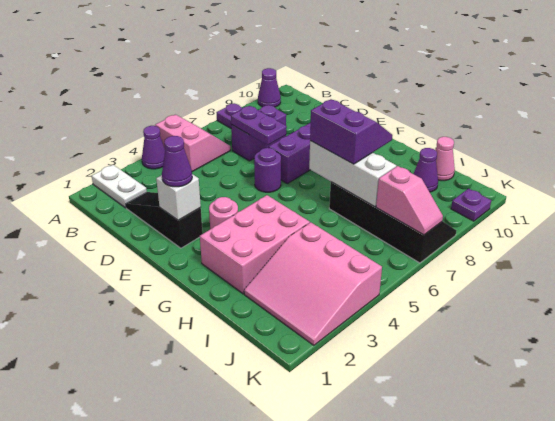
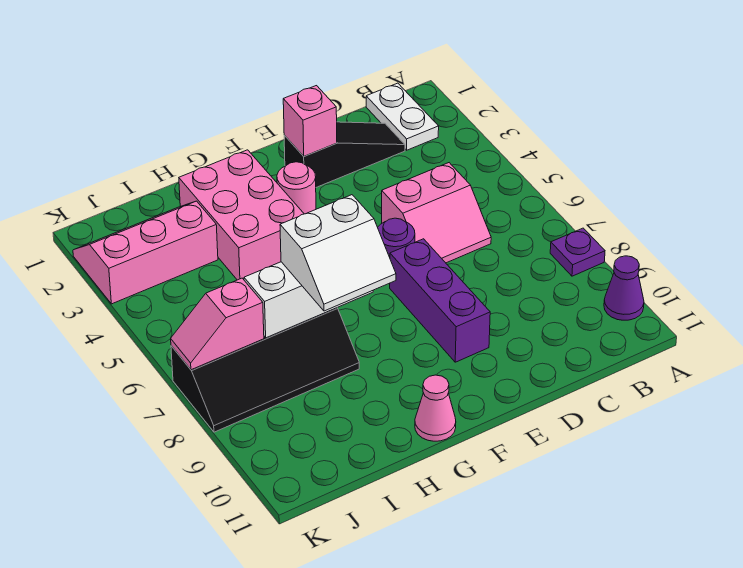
white 1x2 plate [92,165,147,208] -> white 1x2 plate turned to [366,83,439,150]
purple 1x1 cone [142,126,165,169] -> none
pink 2x2 slope [155,115,230,172] -> pink 2x2 slope moved to [382,163,491,263]
purple 1x2 brick [231,105,286,161] -> none
purple 1x2 plate [231,106,287,145] -> none
white 1x1 brick [156,174,201,220] -> pink 1x1 brick [283,86,337,156]
purple 1x1 cone [162,136,192,187] -> none
purple 2x2 slope [310,99,392,164] -> white 2x2 slope [280,195,396,311]
pink 3x3 slope [244,222,382,345] -> pink 2x3 slope [73,201,218,304]
purple 1x1 cone [414,148,438,192] -> none
pink 1x1 cone [435,137,455,181] -> pink 1x1 cone moved to [415,375,456,441]
purple 1x1 plate [451,189,491,221] -> none

